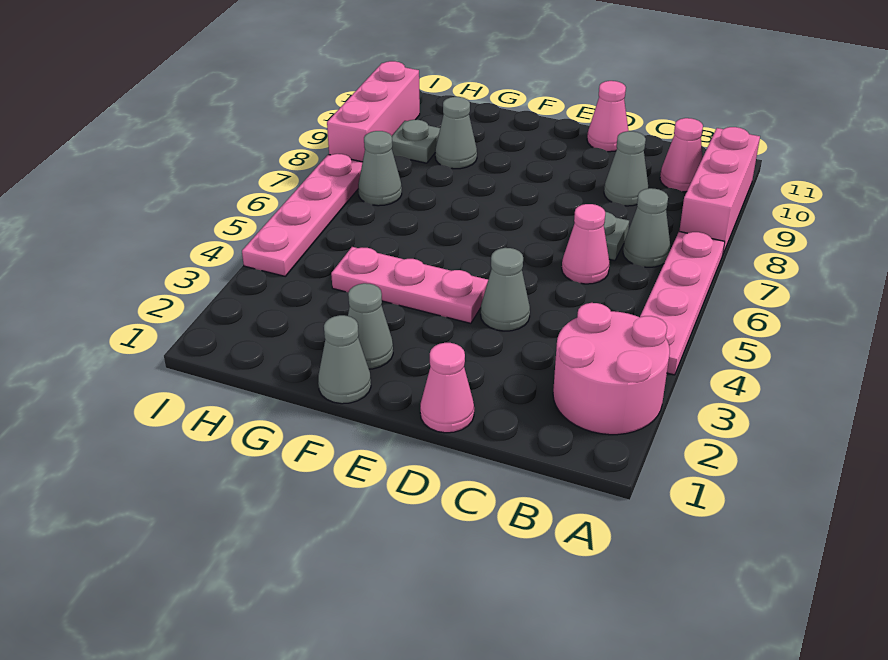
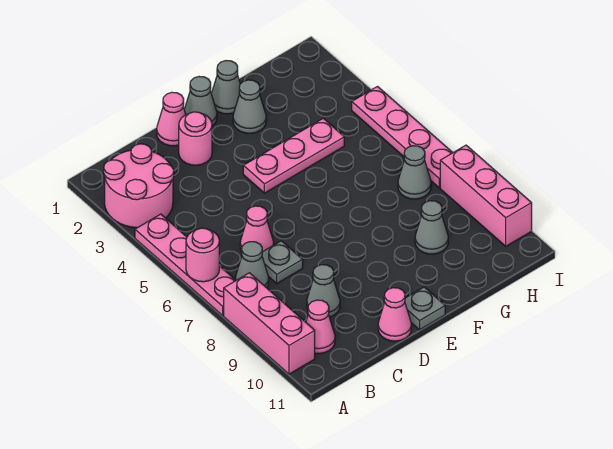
none -> pink 1x1 round brick [186,228,219,282]
none -> pink 1x1 round brick [179,112,212,165]
grey 1x1 cone [481,248,530,331] -> grey 1x1 cone moved to [184,77,217,126]
grey 1x1 plate [392,120,440,163] -> grey 1x1 plate moved to [405,287,445,330]

